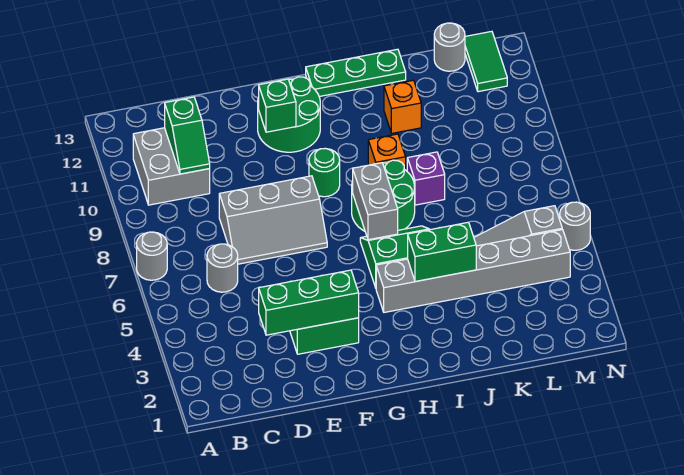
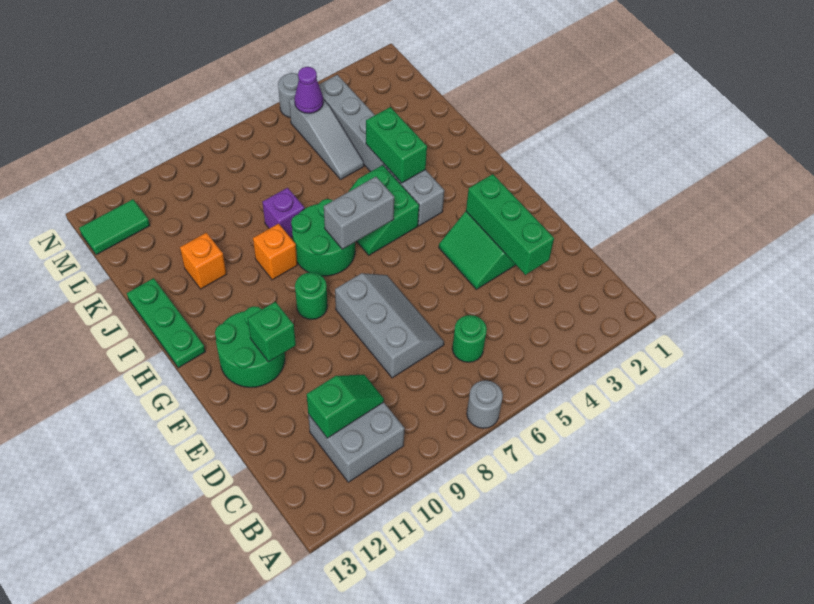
grey 1x1 round brick [207,244,238,292] -> green 1x1 round brick [452,315,487,362]
grey 1x1 round brick [434,23,465,71] -> none
none -> purple 1x1 cone [294,67,323,113]

